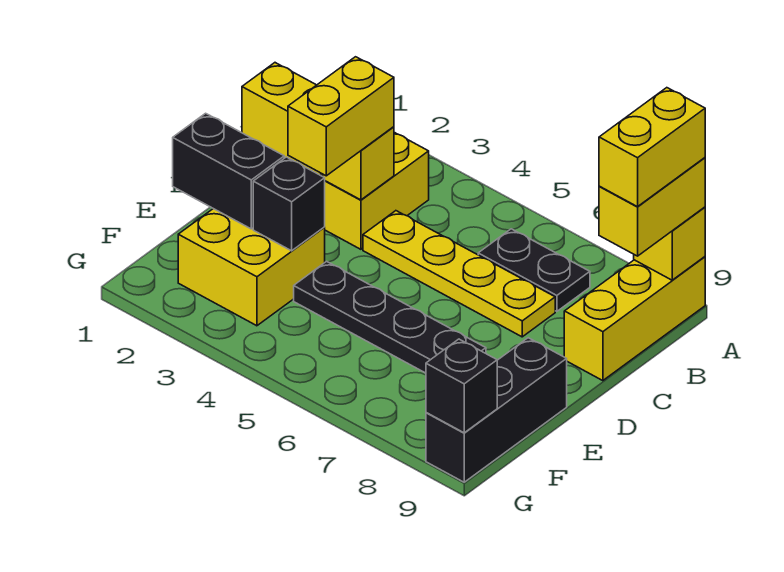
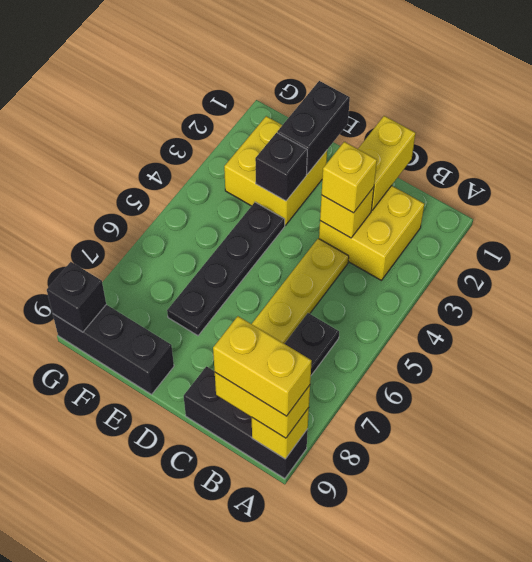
yellow 1x3 brick [564,257,705,381] -> black 1x3 brick [184,366,308,479]
yellow 1x2 brick [288,57,394,176] -> yellow 1x1 brick [322,142,377,213]

